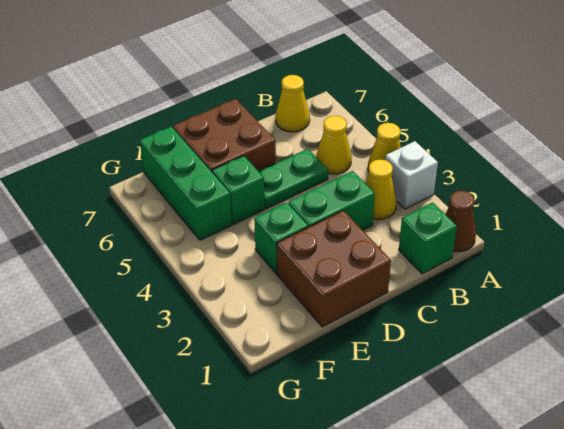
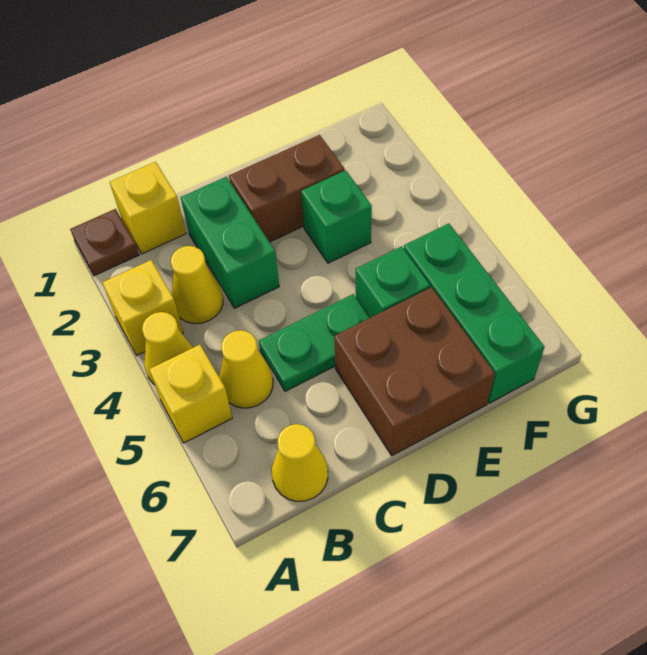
brown 1x1 cone [445,191,476,252] -> brown 1x1 plate [70,209,139,276]
white 1x1 brick [385,141,438,209] -> yellow 1x1 brick [102,260,184,355]
none -> yellow 1x1 brick [149,345,232,443]
green 1x1 brick [399,202,457,274] -> yellow 1x1 brick [110,162,186,254]
green 1x2 brick [288,171,375,230] -> green 1x2 brick turned to [181,177,279,308]
brown 2x2 brick [277,211,391,327] -> brown 1x2 brick [229,135,345,242]

